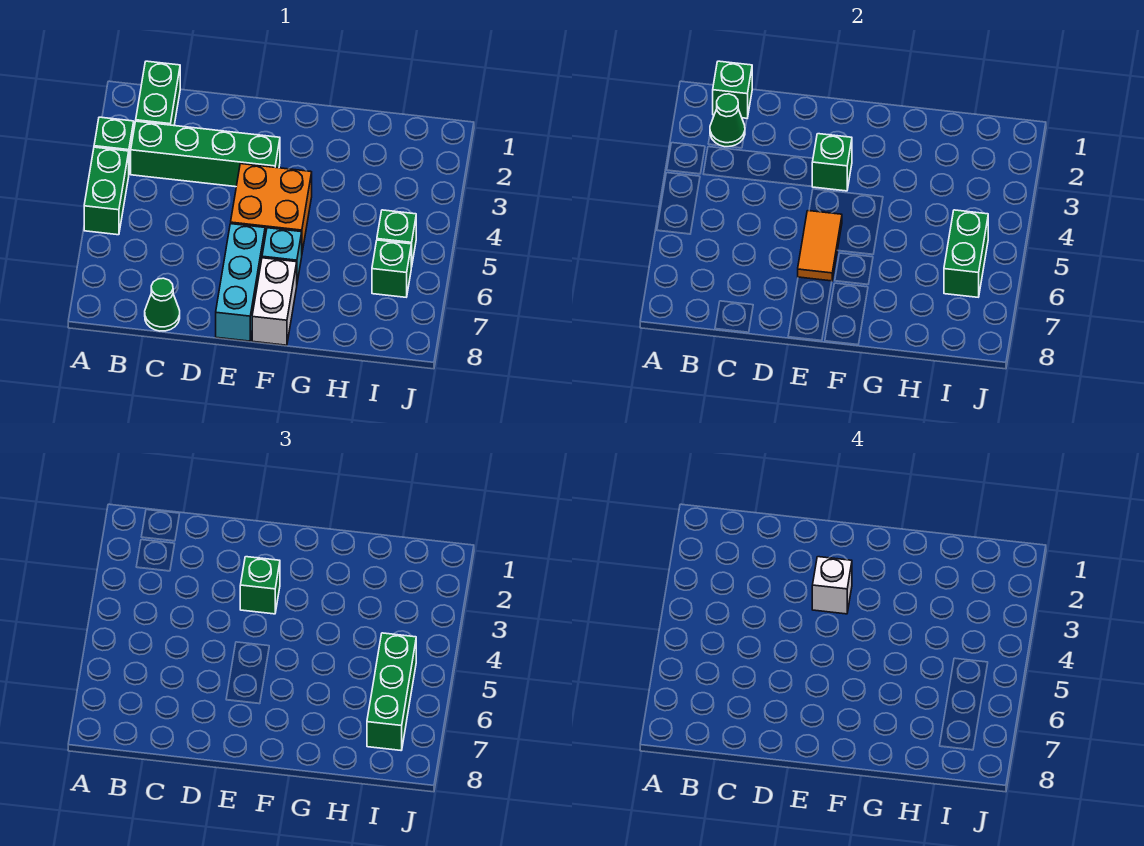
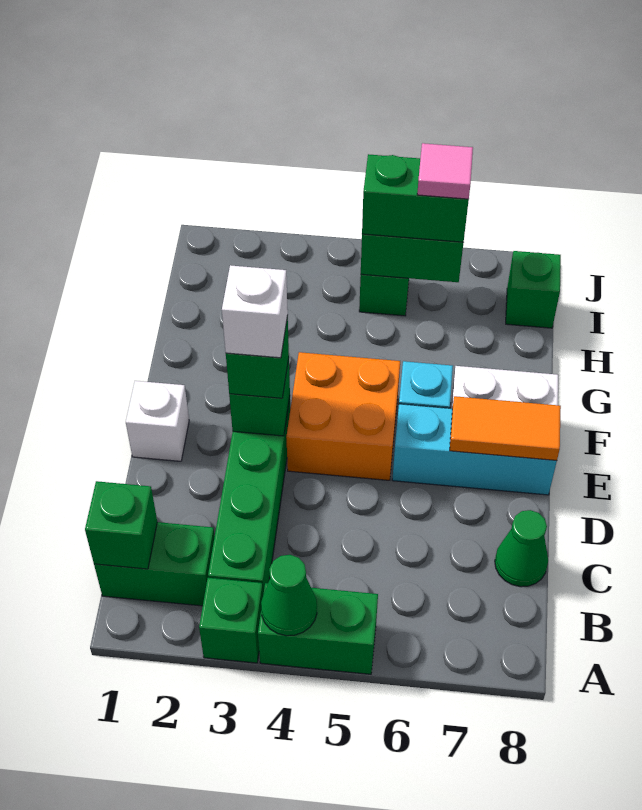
green 1x1 cone [710,94,745,147] -> green 1x1 cone moved to [261,555,317,636]
none -> white 1x1 brick [126,381,189,461]
orange 1x2 tile [798,211,842,281] -> orange 1x2 tile moved to [450,396,561,460]
green 1x3 brick [367,633,416,750] -> green 1x2 brick [362,154,469,242]
green 1x1 brick [372,240,411,297] -> green 1x1 brick moved to [506,251,561,328]
none -> pink 1x1 tile [417,143,473,199]

